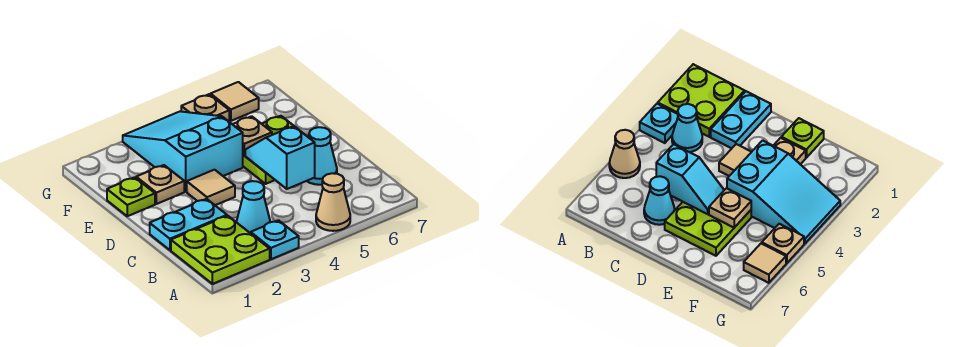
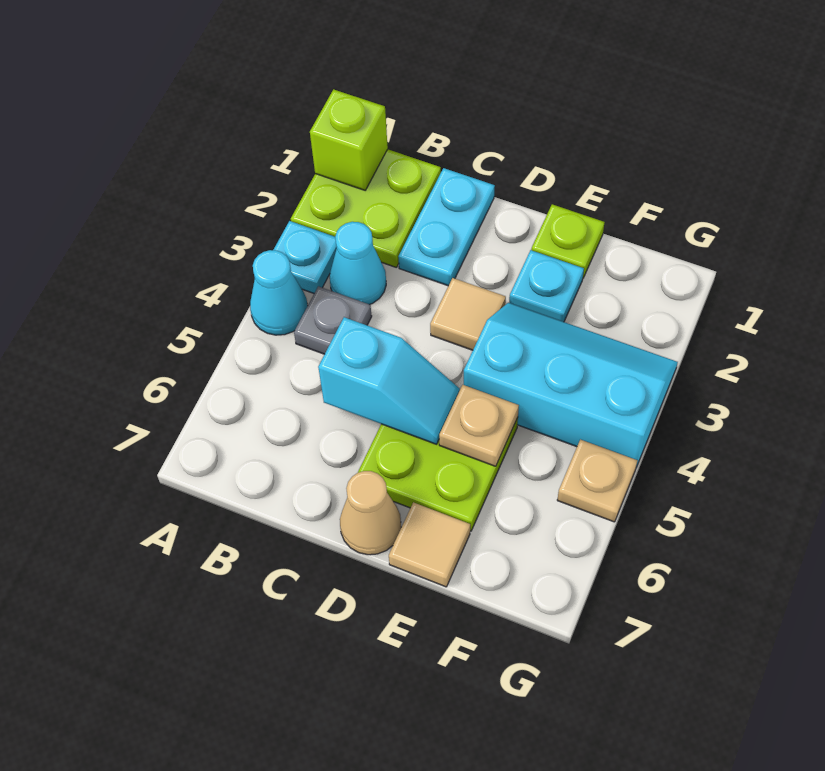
none -> lime 1x1 brick [310,89,388,190]
tan 1x1 cone [316,173,350,231] -> tan 1x1 cone moved to [340,471,401,555]
none -> grey 1x1 plate [294,286,372,354]
cyan 1x1 cone [307,127,337,185] -> cyan 1x1 cone moved to [250,250,308,335]
tan 1x1 plate [136,165,184,204] -> cyan 1x1 plate [509,250,584,322]
cyan 2x3 slope [123,111,243,192] -> cyan 2x3 slope turned to [464,303,678,467]
tan 1x1 tile [211,82,259,121] -> tan 1x1 tile moved to [389,502,470,587]

